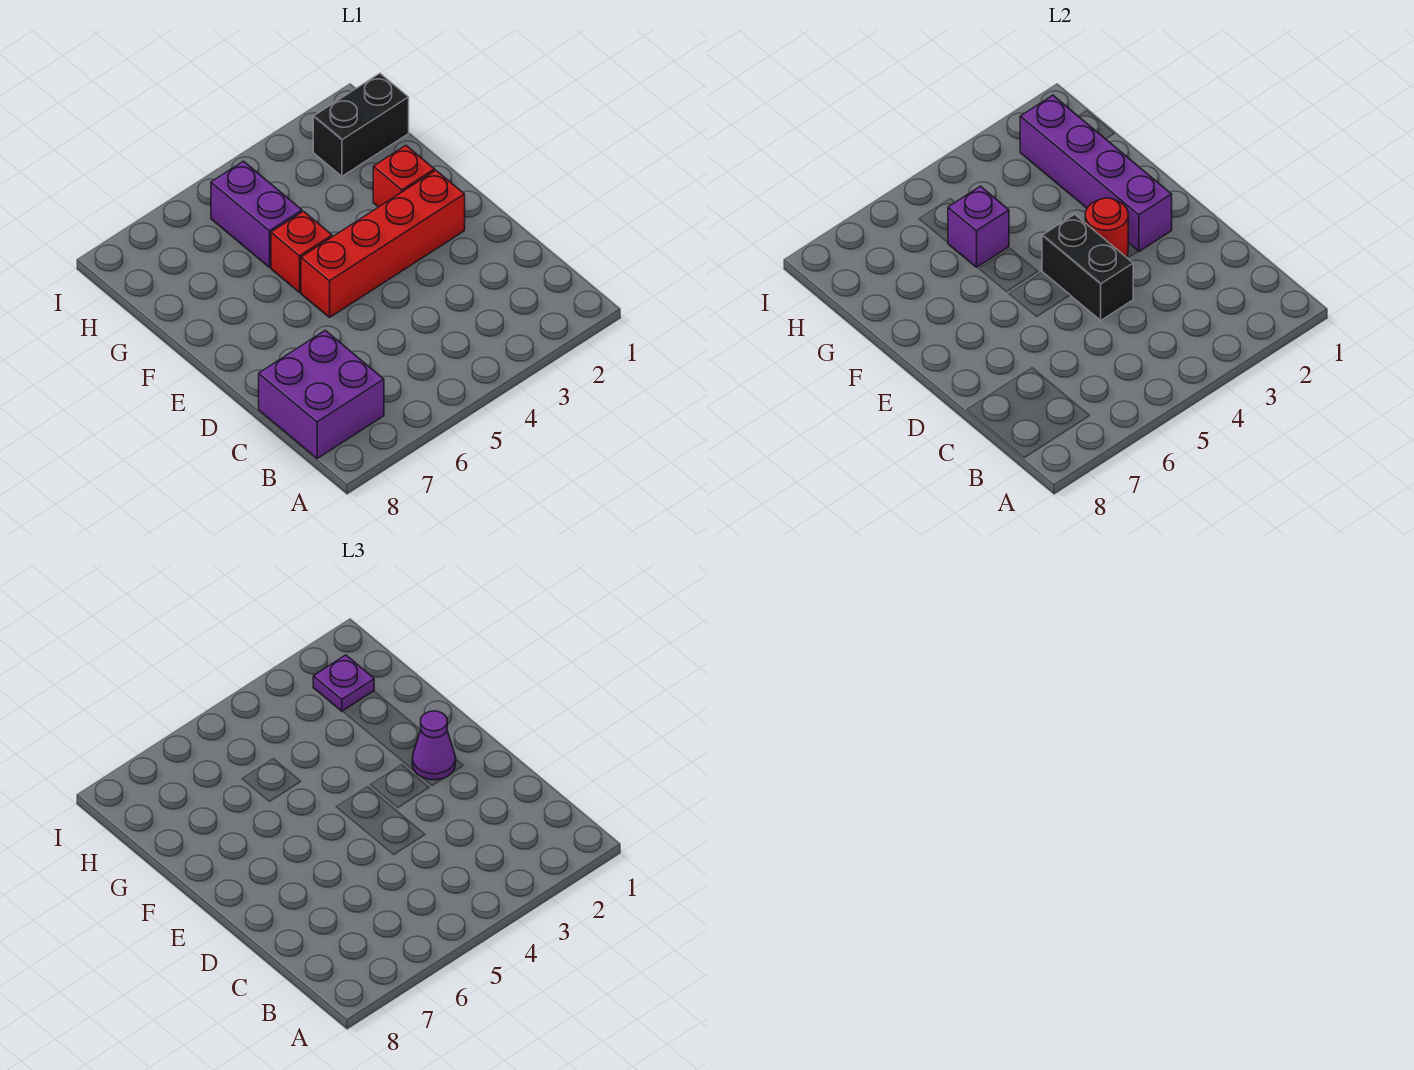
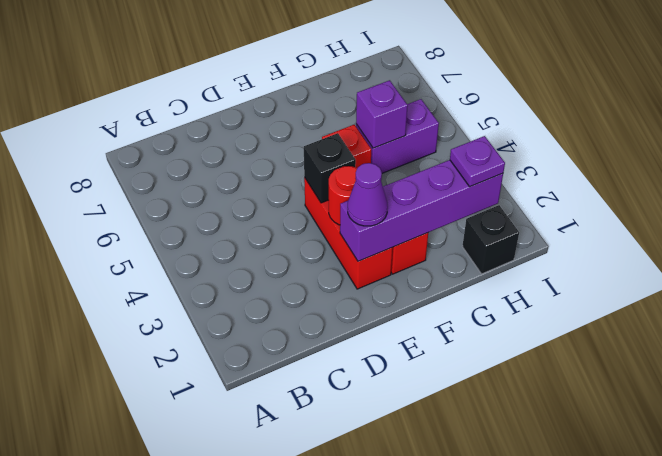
purple 2x2 brick [259,330,384,458] -> none
black 1x2 brick [1042,214,1133,320] -> black 1x1 brick [304,133,356,203]
red 1x4 brick [301,170,465,317] -> red 1x3 brick [304,177,393,289]
black 1x2 brick [313,73,409,176] -> black 1x1 brick [462,205,519,274]

